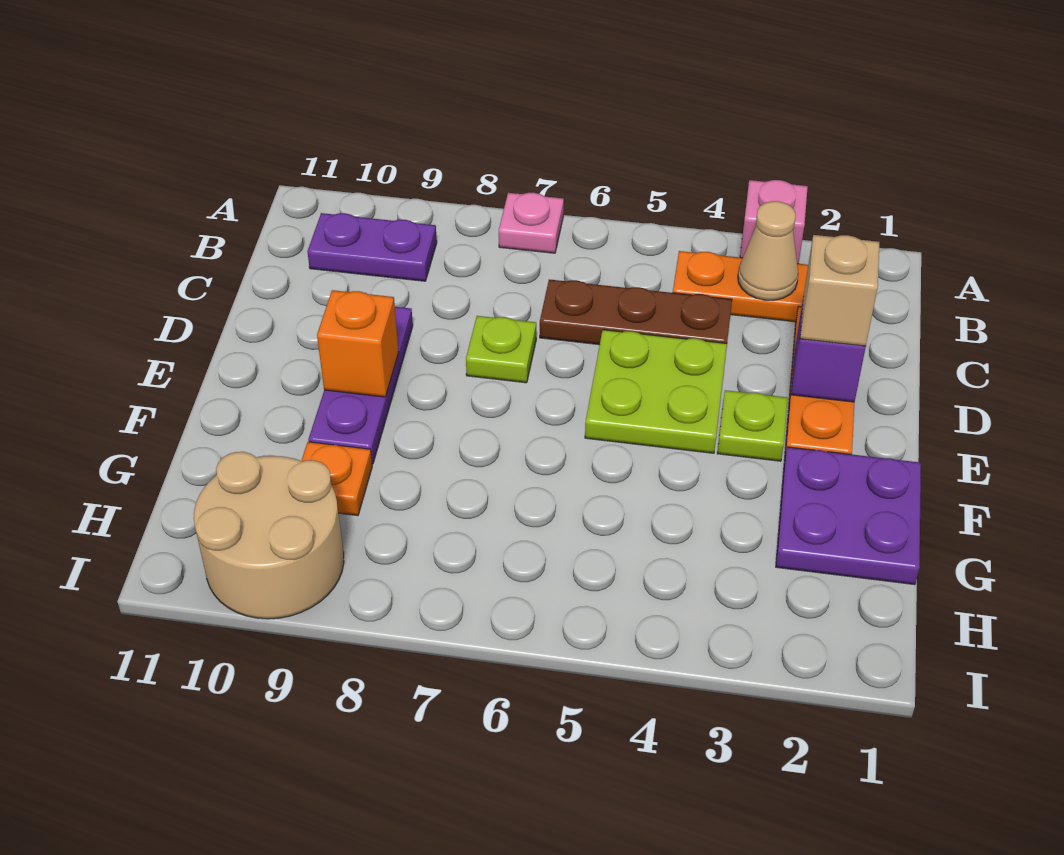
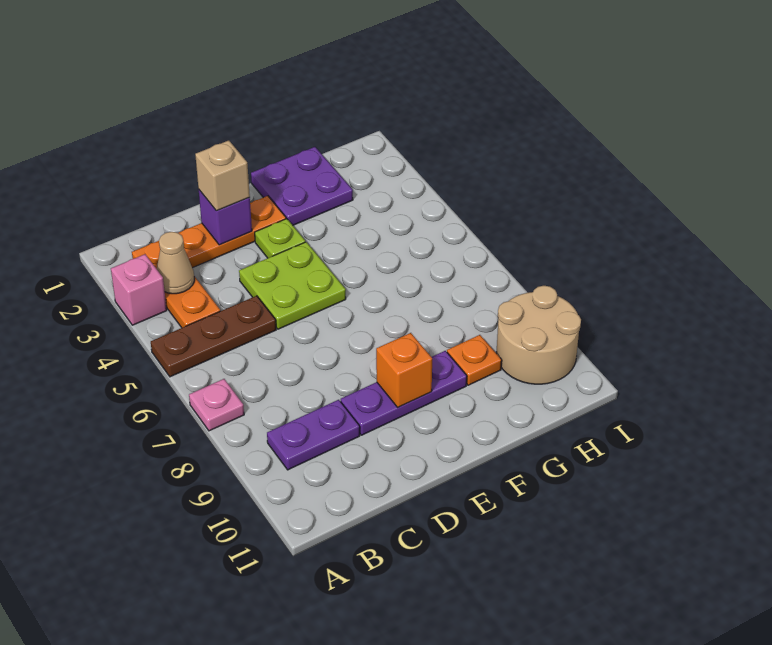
purple 1x2 plate [307,213,437,281] -> purple 1x2 plate turned to [267,400,360,470]
brown 1x3 plate [540,280,732,345] -> brown 1x3 plate turned to [151,296,276,377]
lime 1x1 plate [466,316,536,383] -> none

